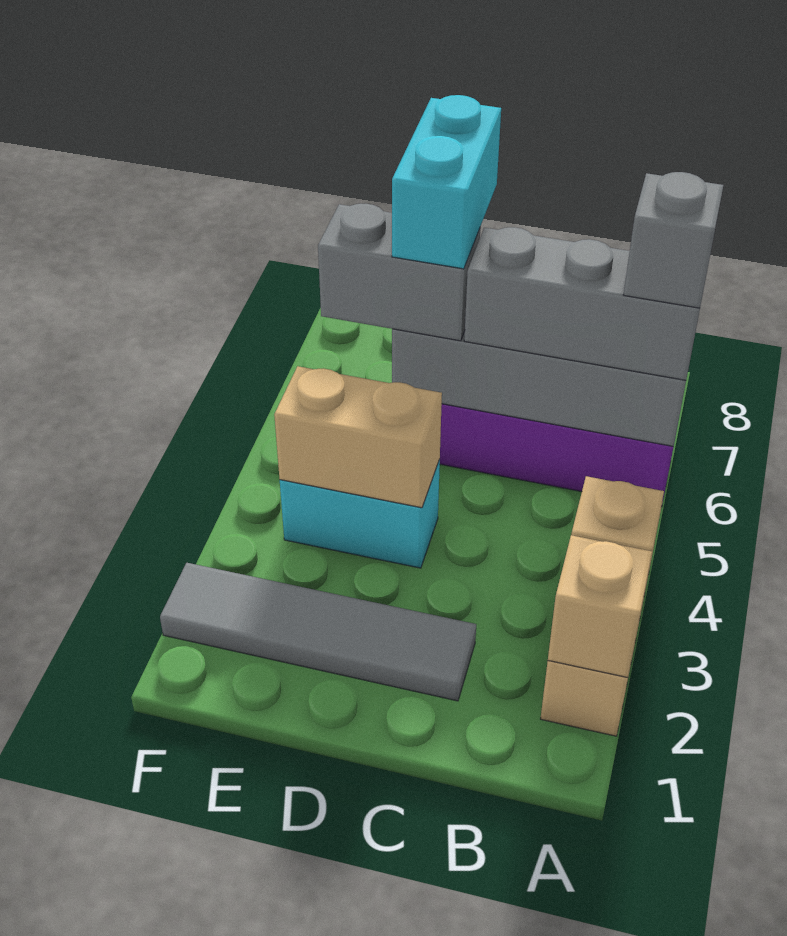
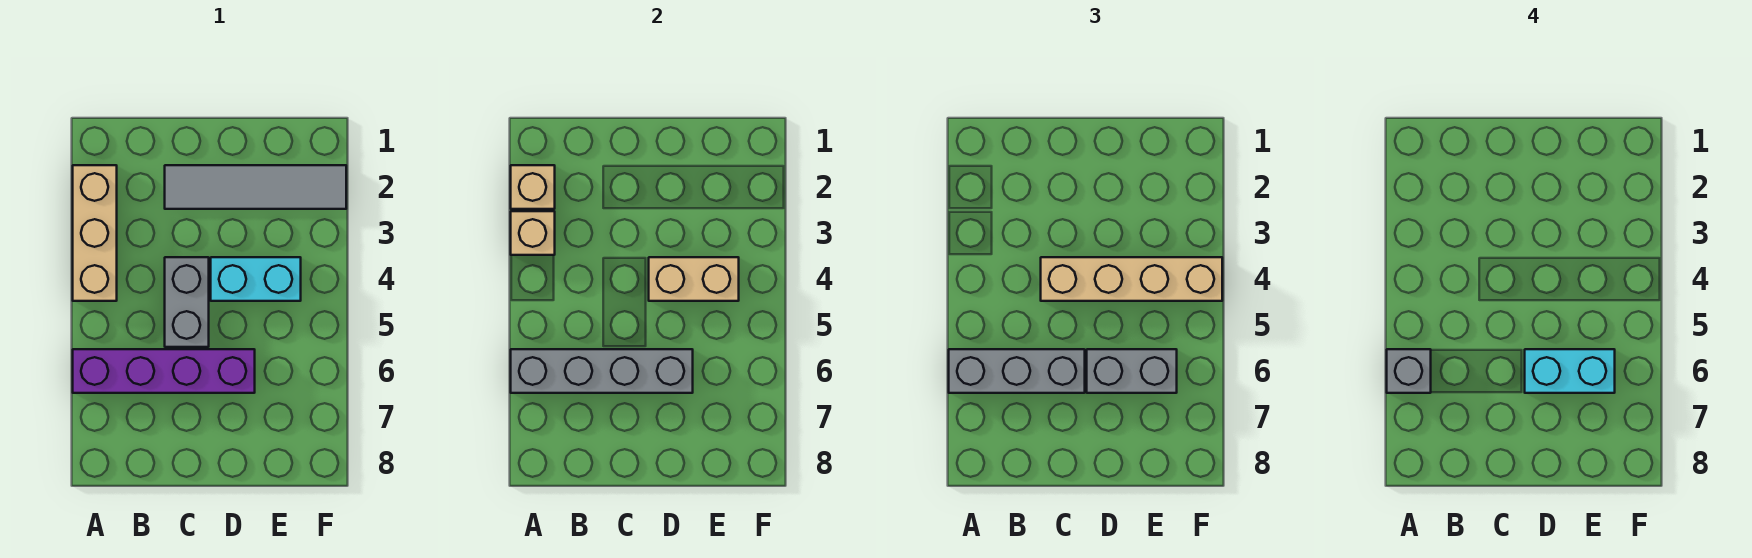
none -> grey 1x2 brick [165,257,209,347]
none -> tan 1x4 brick [1041,257,1222,301]
cyan 1x2 brick [392,95,501,269] -> cyan 1x2 brick turned to [1525,349,1615,393]

